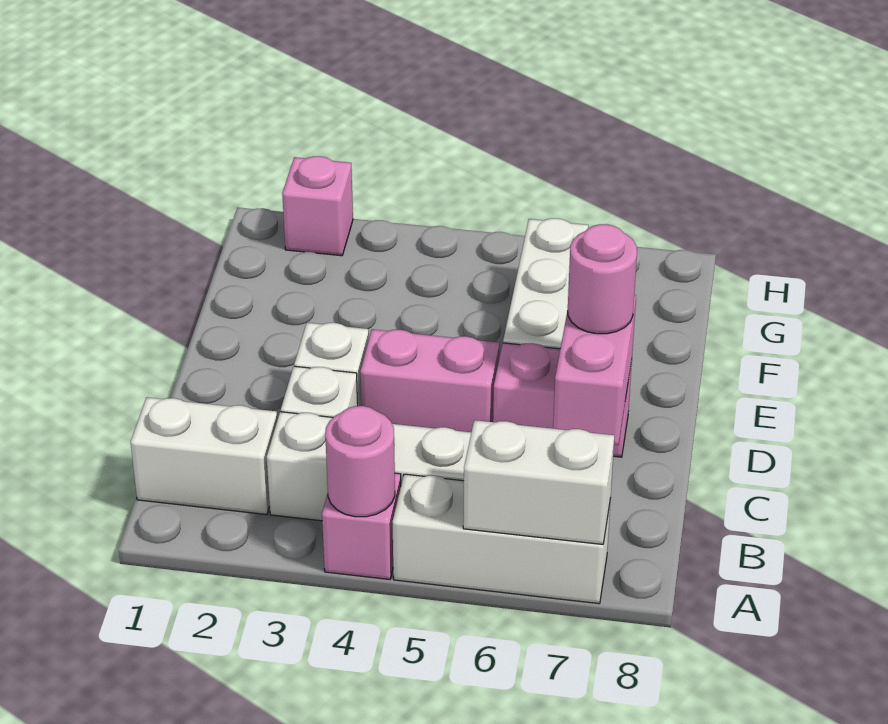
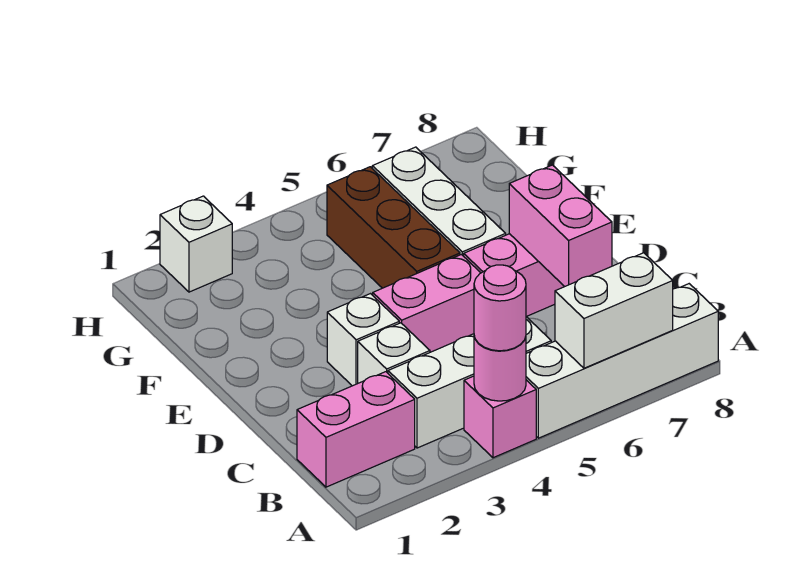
white 1x3 brick [393,474,611,604] -> white 1x4 brick [526,284,718,438]
white 1x2 brick [131,397,277,515] -> pink 1x2 brick [297,372,415,487]
pink 1x1 round brick [568,224,637,334] -> pink 1x1 round brick moved to [474,265,526,351]
none -> brown 1x3 brick [327,167,460,288]
pink 1x1 brick [282,156,353,256] -> white 1x1 brick [160,196,232,292]

